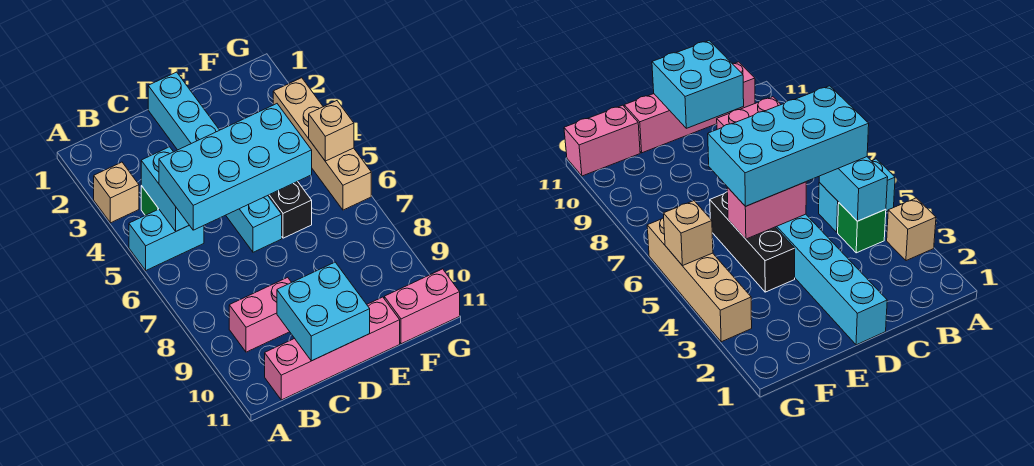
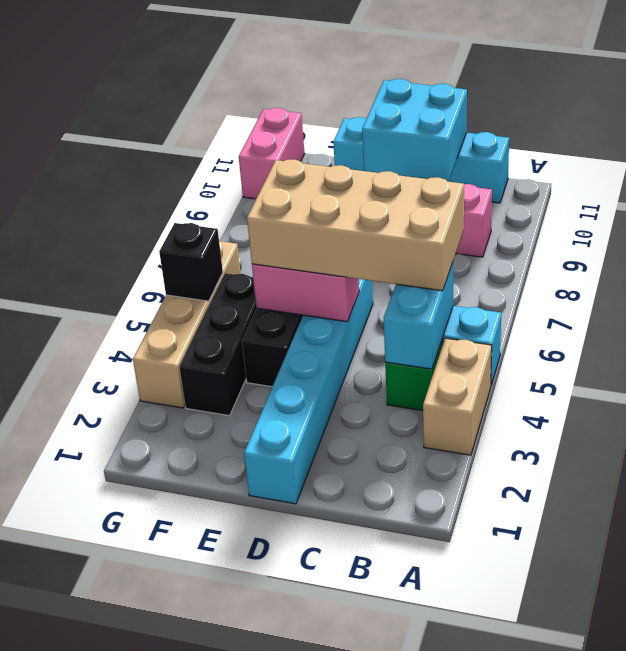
tan 1x1 brick [94,162,139,223] -> tan 1x2 brick [423,338,492,455]
cyan 2x4 brick [159,104,312,230] -> tan 2x4 brick [247,159,464,291]
pink 1x4 brick [265,297,400,400] -> cyan 1x4 brick [333,117,509,203]
none -> black 1x3 brick [179,273,257,416]
pink 1x2 brick [384,269,460,344] -> pink 1x2 brick turned to [239,108,305,199]
tan 1x1 brick [309,101,354,161] -> black 1x1 brick [159,223,223,301]

